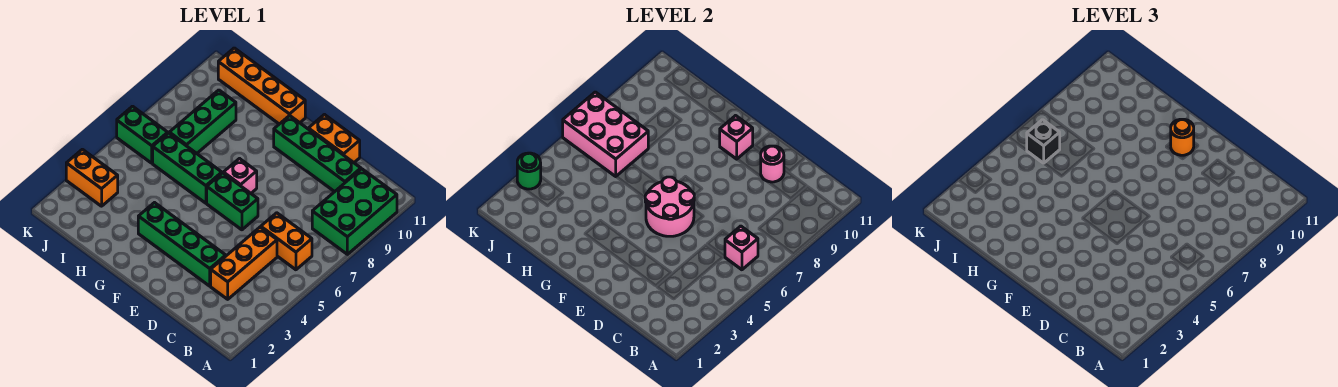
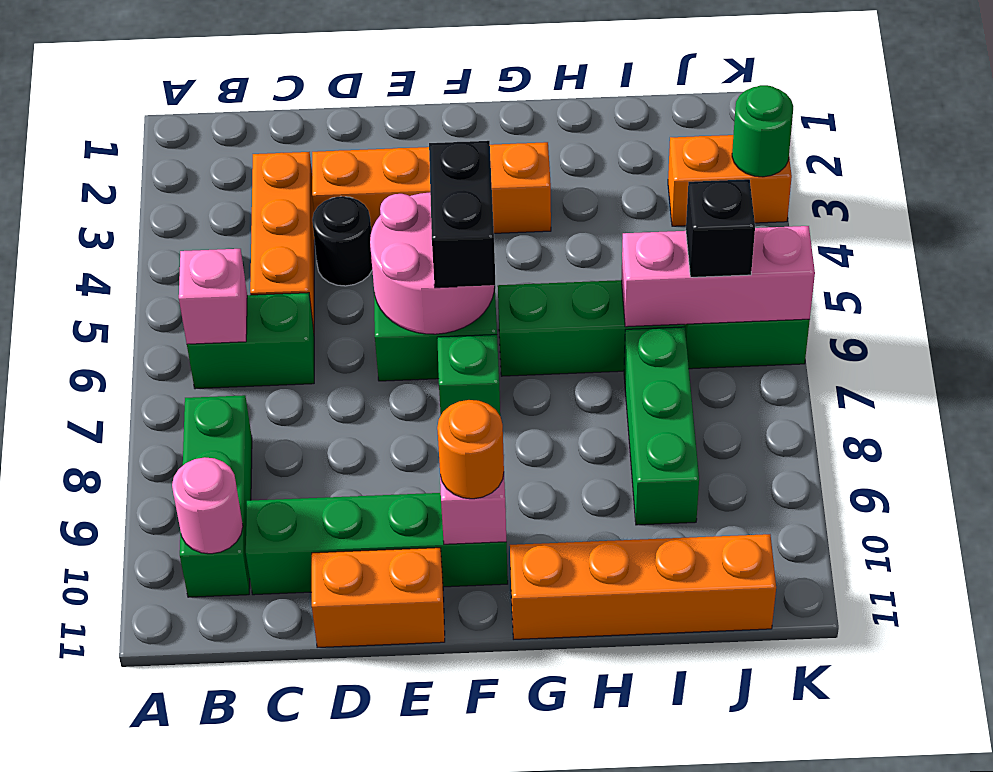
green 2x3 brick [312,169,397,254] -> green 1x3 brick [180,395,252,597]
orange 1x2 brick [261,213,312,270] -> green 1x2 brick [187,293,314,389]
green 1x4 brick [138,203,226,286] -> orange 1x4 brick [312,142,551,233]
none -> black 1x1 round brick [312,196,372,286]
pink 1x1 round brick [761,146,784,182] -> pink 1x1 round brick moved to [172,457,243,554]
none -> black 1x2 brick [429,141,495,288]
pink 1x1 brick [223,159,257,193] -> green 1x1 brick [437,335,500,415]
pink 2x3 brick [563,92,648,176] -> pink 1x3 brick [621,226,815,327]

